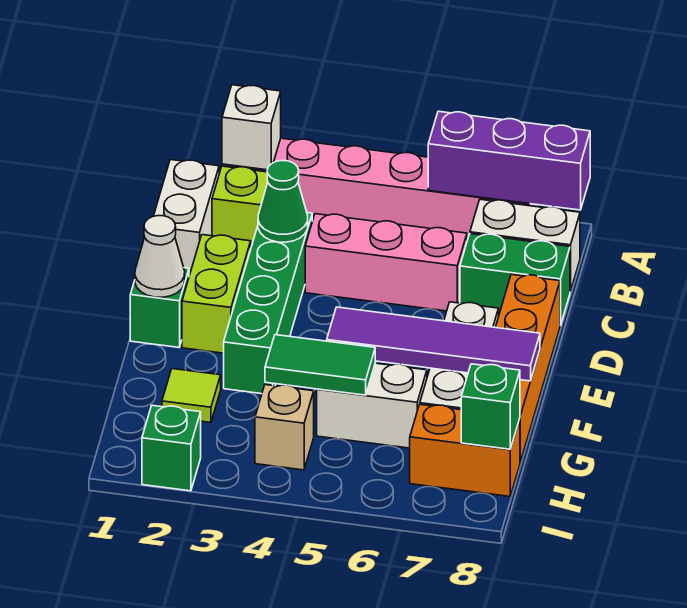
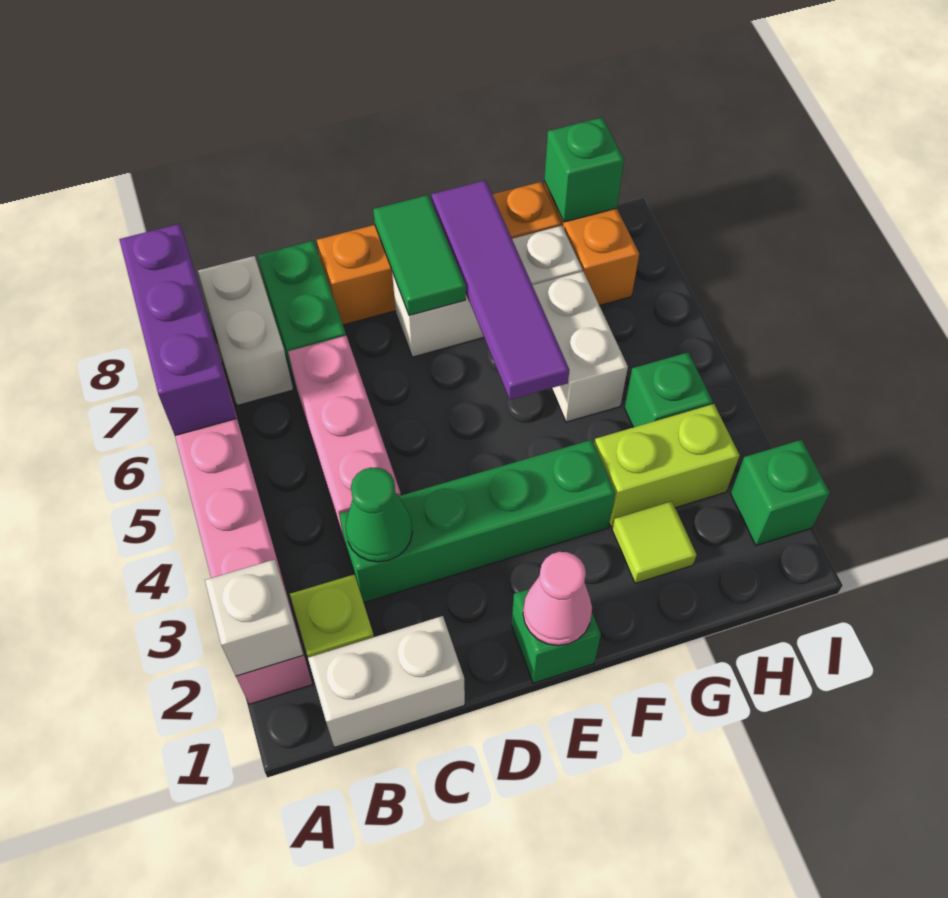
lime 1x2 brick [182,235,251,353] -> lime 1x2 brick moved to [594,404,740,527]
white 1x1 cone [135,216,185,297] -> pink 1x1 cone [523,552,592,646]
green 1x2 tile [265,335,375,395] -> green 1x2 tile moved to [373,195,466,315]
tan 1x1 brick [255,385,314,470] -> green 1x1 brick [624,352,713,427]

